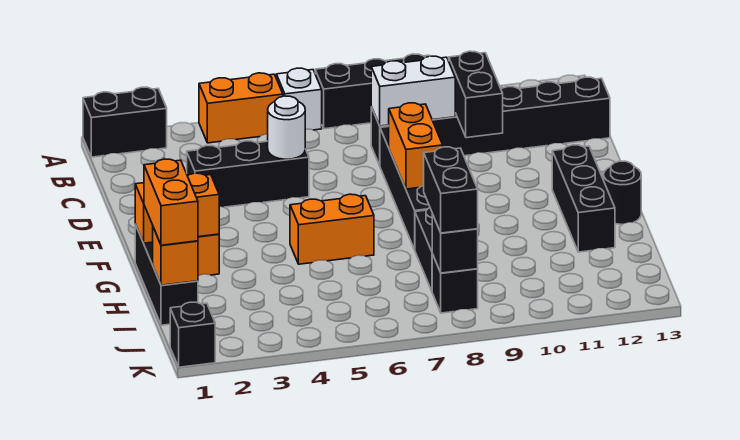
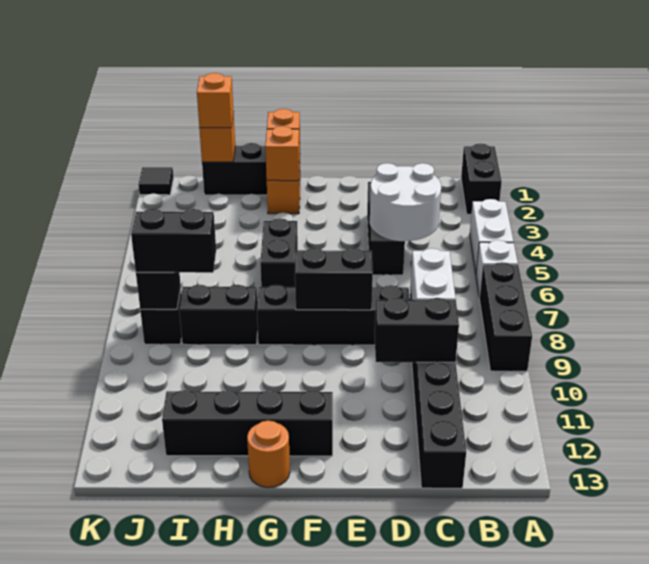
orange 1x2 brick [199,73,283,143] -> white 1x2 brick [470,199,513,273]
white 1x1 round brick [268,96,305,159] -> white 2x2 round brick [370,163,441,241]
orange 1x2 brick [389,103,443,189] -> black 1x2 brick [295,248,373,310]
black 1x3 brick [552,145,615,252] -> black 1x4 brick [162,390,333,456]
orange 1x2 brick [290,194,374,264] -> black 1x2 brick [260,218,298,287]
black 1x1 round brick [604,161,641,224] -> orange 1x1 round brick [247,420,290,488]
orange 1x2 brick [144,159,198,245] -> orange 1x1 brick [197,73,234,128]
black 1x1 brick [170,302,215,367] -> black 1x1 tile [138,167,174,195]

